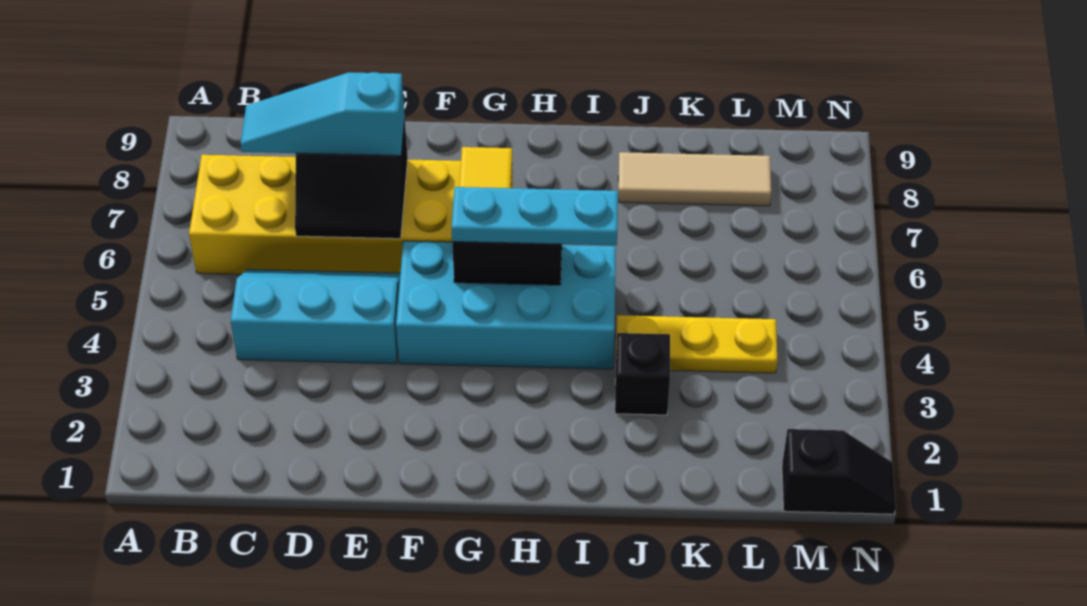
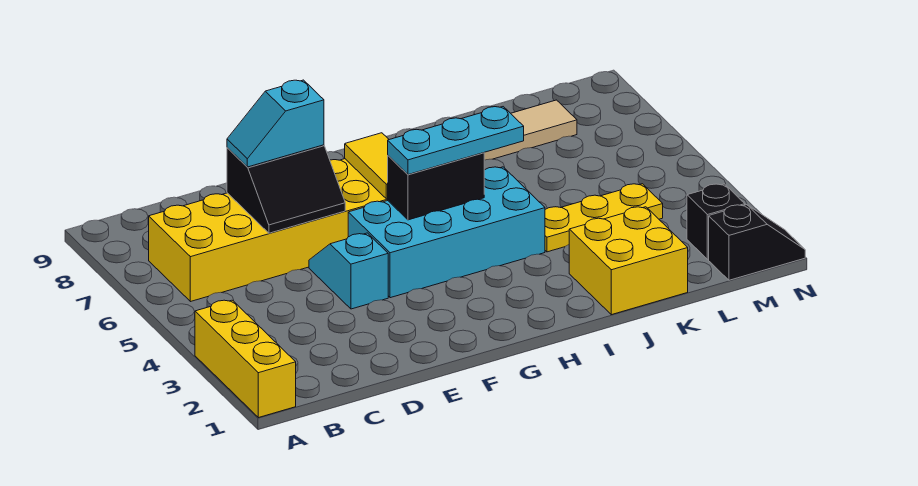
none -> yellow 1x3 brick [195,300,296,418]
cyan 2x3 slope [231,269,400,364] -> cyan 1x2 slope [309,233,388,309]
cyan 1x3 slope [241,72,405,156] -> cyan 1x2 slope [227,80,324,167]
none -> yellow 2x2 brick [569,207,688,315]
black 1x1 brick [615,333,670,415] -> black 1x1 brick moved to [687,184,745,259]

